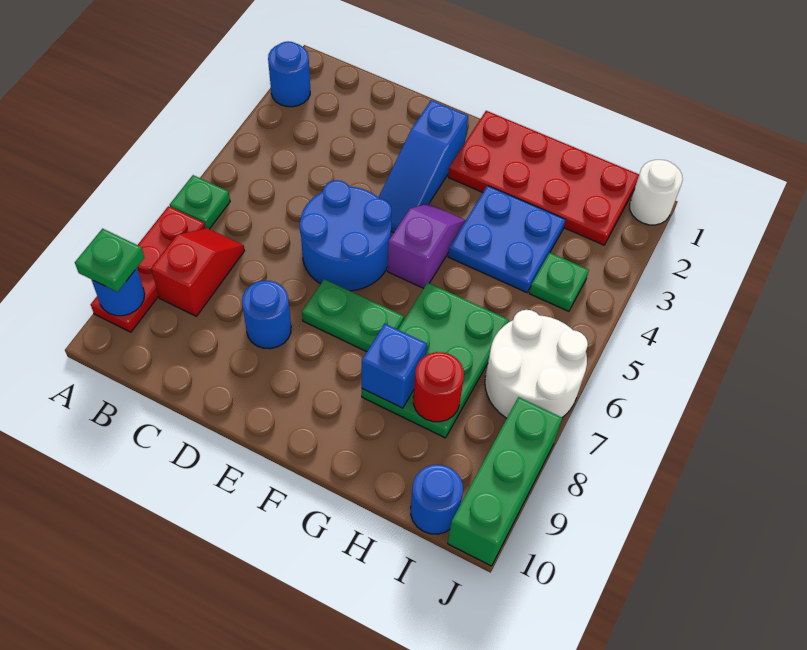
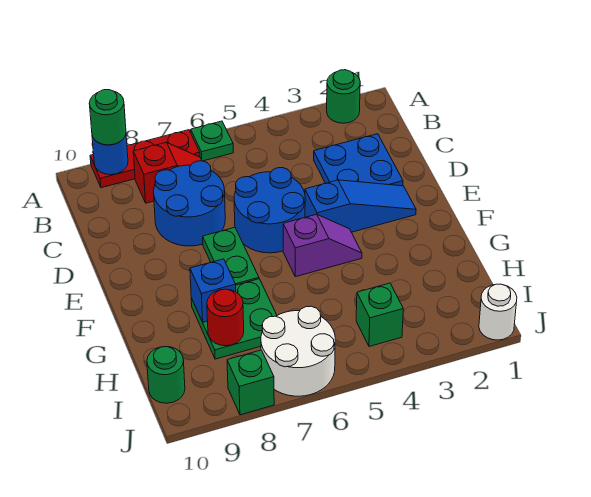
blue 1x1 round brick [268,41,310,107] -> green 1x1 round brick [327,70,360,123]
green 1x1 plate [75,229,144,292] -> green 1x1 round brick [89,90,126,145]
blue 1x1 round brick [242,281,291,349] -> blue 2x2 round brick [154,161,225,246]
blue 1x3 slope [378,100,468,233] -> blue 1x3 slope turned to [305,180,416,232]
red 2x4 plate [448,111,639,245] -> none
blue 2x2 plate [448,186,565,293] -> blue 2x2 plate moved to [314,134,403,186]
green 2x3 plate [362,282,509,438] -> green 2x2 plate [191,279,277,359]
green 1x1 plate [529,253,589,311] -> green 1x1 brick [356,283,403,347]
blue 1x1 round brick [411,465,463,534] -> green 1x1 round brick [147,347,185,403]
green 1x3 brick [448,397,562,566] -> green 1x1 brick [227,350,274,415]

